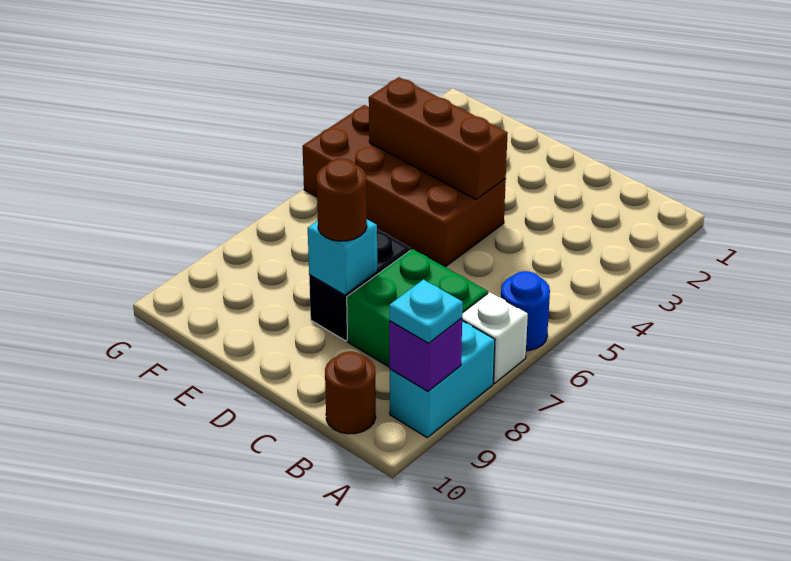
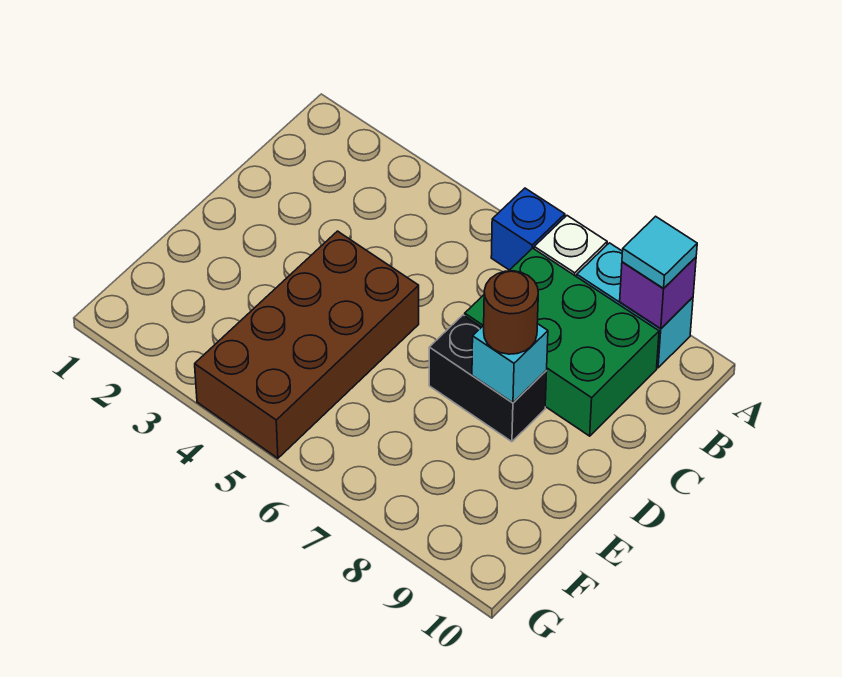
blue 1x1 round brick [501,271,550,351] -> blue 1x1 brick [491,188,565,270]
cyan 1x1 plate [389,280,463,343] -> cyan 1x1 tile [622,216,697,289]
green 2x2 brick [347,249,488,367] -> green 2x3 brick [465,248,659,436]
brown 1x1 round brick [325,352,376,434] -> none
brown 1x3 brick [369,77,508,200] -> none

